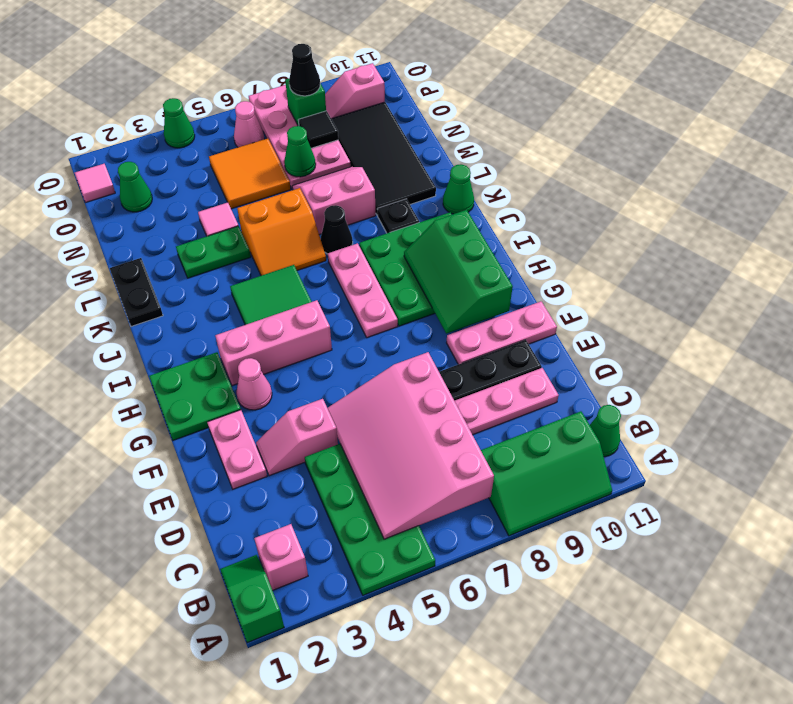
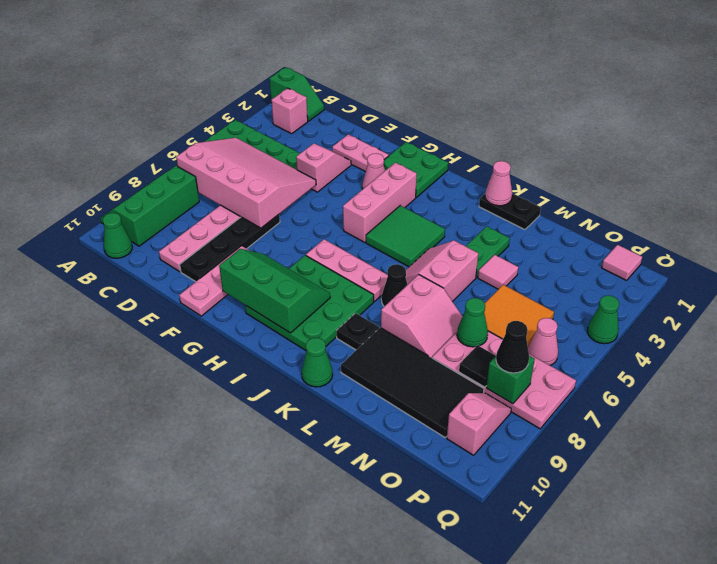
none -> pink 1x1 cone [485,161,512,206]
orange 2x2 slope [237,188,326,276] -> pink 2x2 slope [406,241,478,301]
green 1x1 cone [118,162,152,212] -> none

